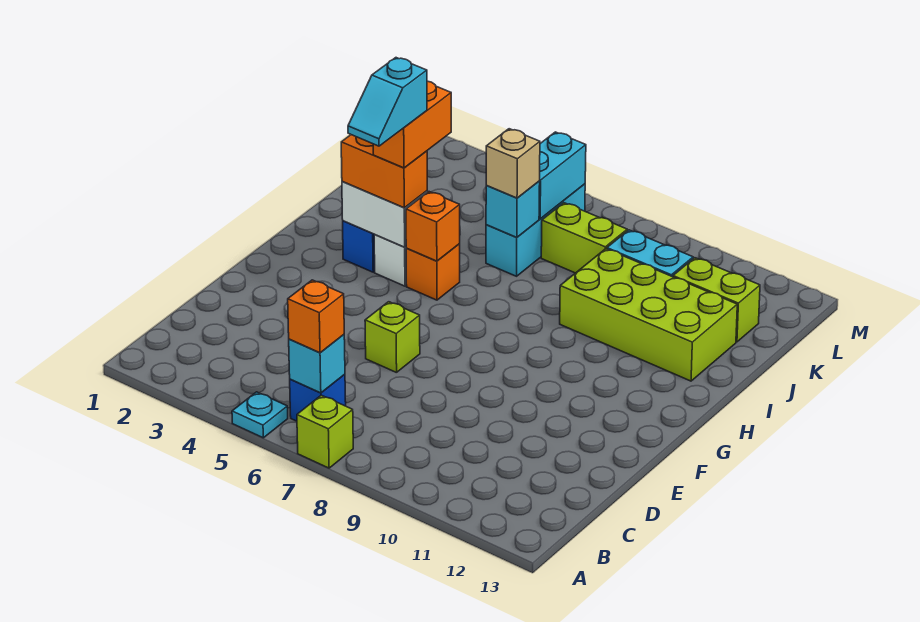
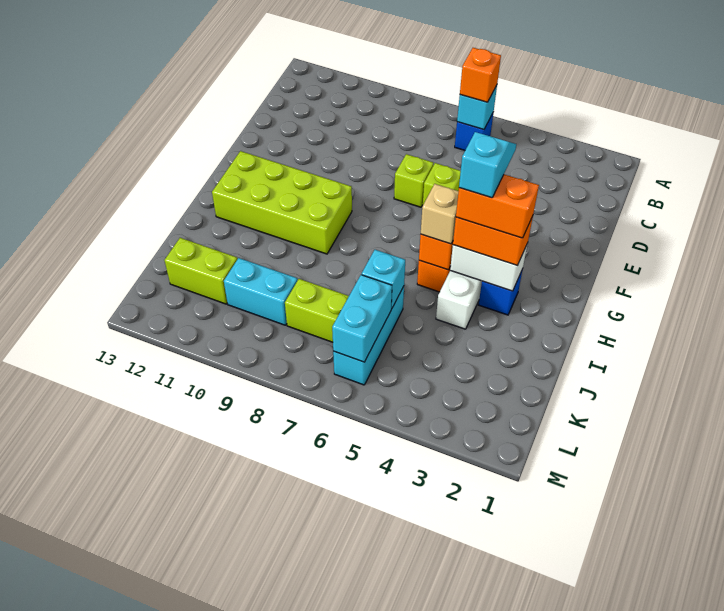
cyan 1x1 plate [232,392,288,438] -> none
lime 1x1 brick [297,395,353,468] -> lime 1x1 brick moved to [394,154,433,207]
orange 1x2 brick [373,81,451,168] -> orange 1x2 brick turned to [456,174,539,238]
lime 2x4 brick [560,249,737,381] -> lime 2x4 brick moved to [212,151,352,254]
tan 1x1 brick [486,129,540,198] -> tan 1x1 brick moved to [421,184,459,244]

